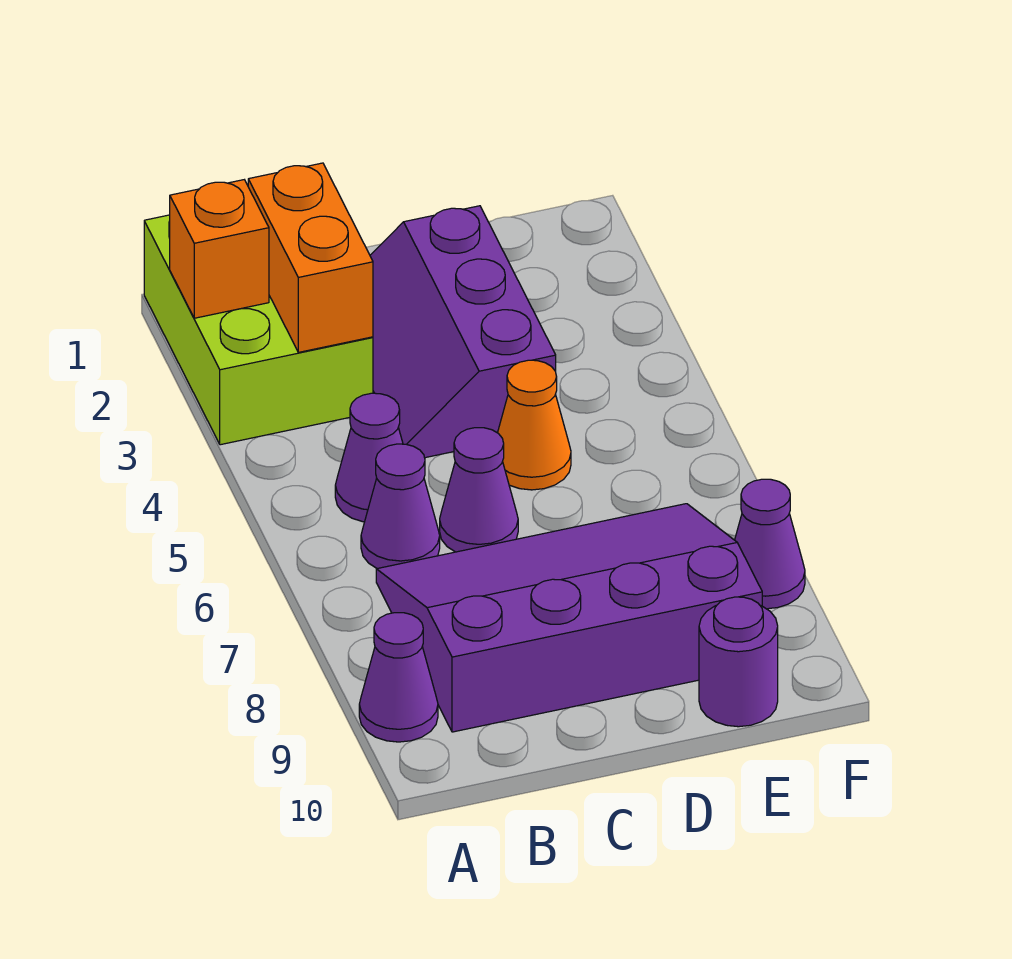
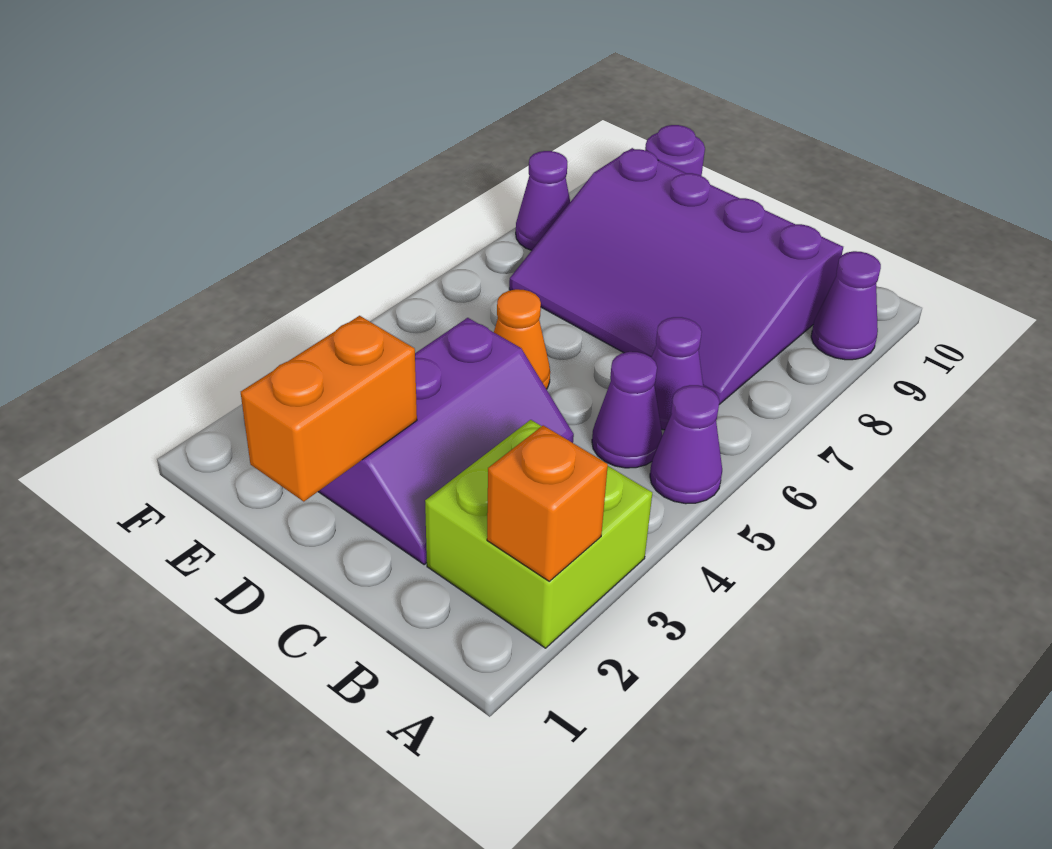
lime 2x3 brick [144,215,373,445] -> lime 2x2 brick [425,420,652,648]
orange 1x2 brick [248,163,373,352] -> orange 1x2 brick moved to [241,316,417,501]
purple 1x1 cone [440,428,518,552] -> purple 1x1 cone moved to [650,385,722,504]

